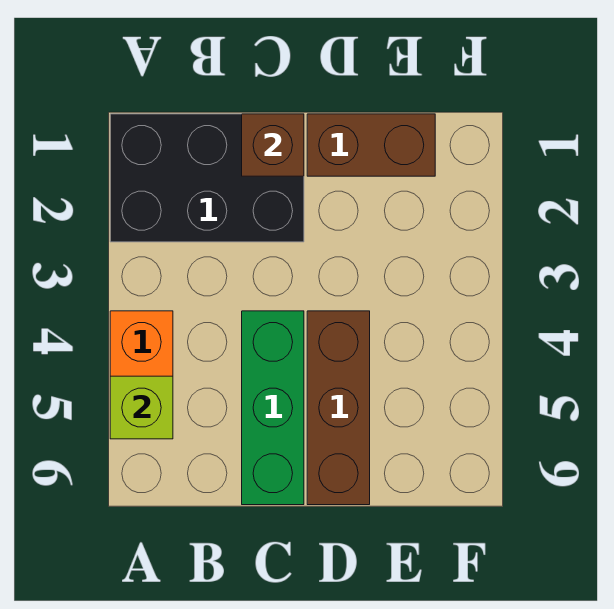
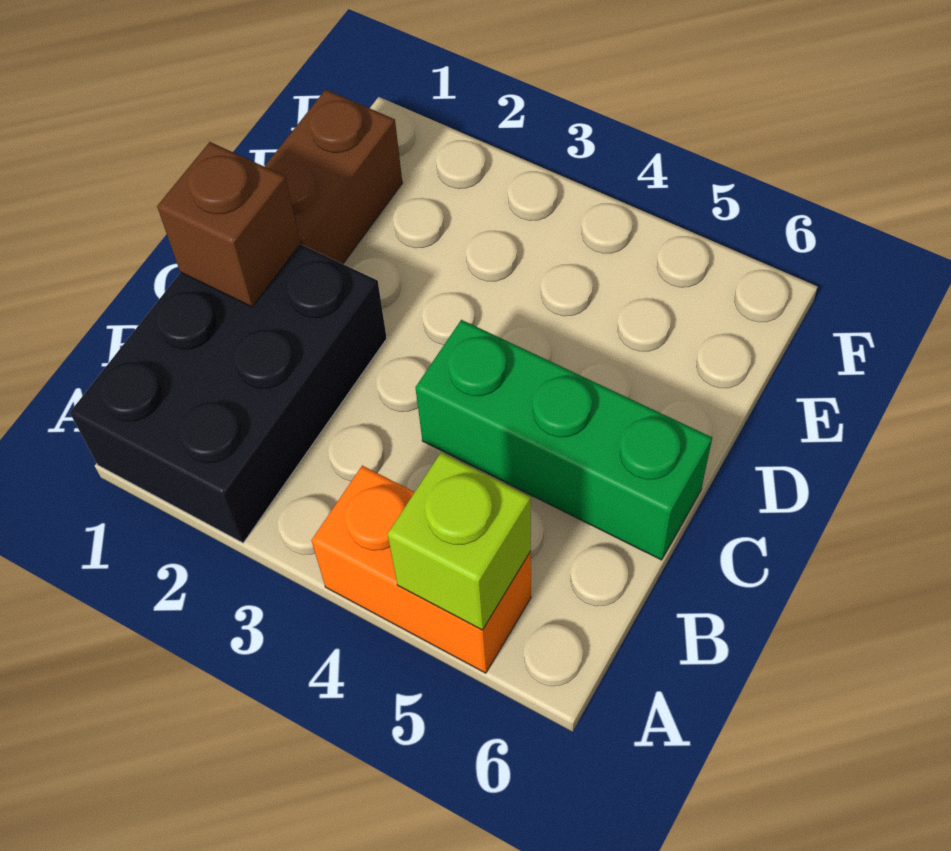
brown 1x3 brick [307,311,370,505] -> none

